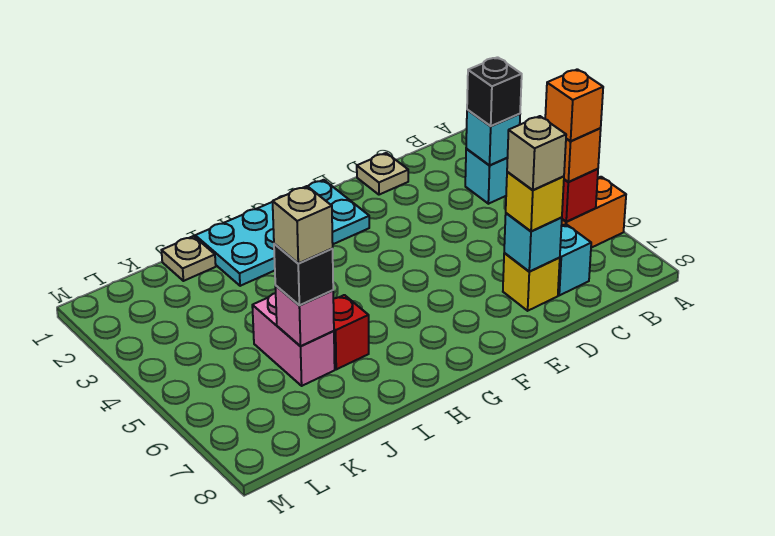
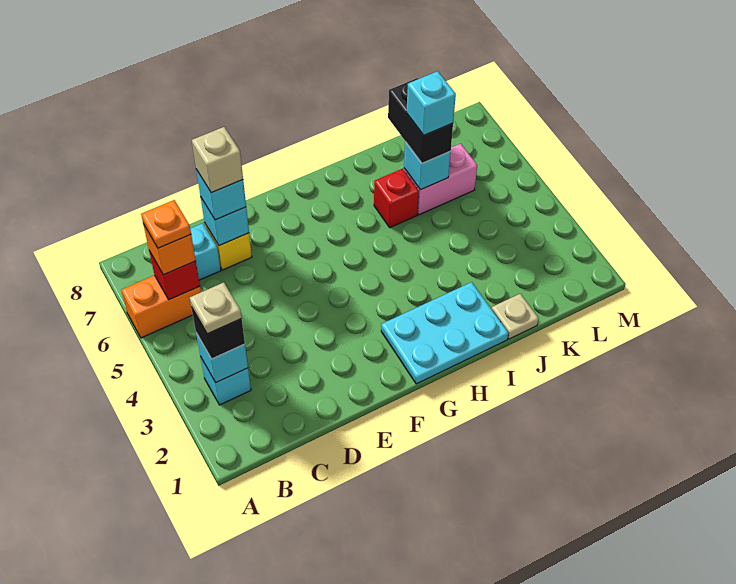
orange 1x1 brick [545,69,603,141] -> orange 1x1 plate [141,200,191,248]
tan 1x1 plate [357,153,408,195] -> tan 1x1 plate moved to [190,282,242,334]
yellow 1x1 brick [506,172,564,231] -> cyan 1x1 brick [196,170,246,220]
cyan 2x4 plate [195,180,369,286] -> cyan 2x3 plate [381,282,508,384]
pink 1x2 brick [252,293,335,386] -> pink 1x2 brick turned to [404,144,477,215]
pink 1x1 brick [275,286,334,346] -> cyan 1x1 brick [404,142,451,190]
black 1x1 brick [274,244,333,305] -> black 1x2 brick [388,78,453,163]
tan 1x1 brick [273,186,333,264] -> cyan 1x1 brick [406,71,456,135]

